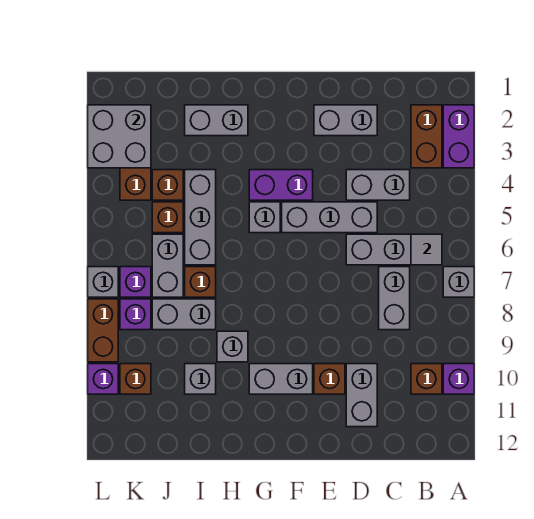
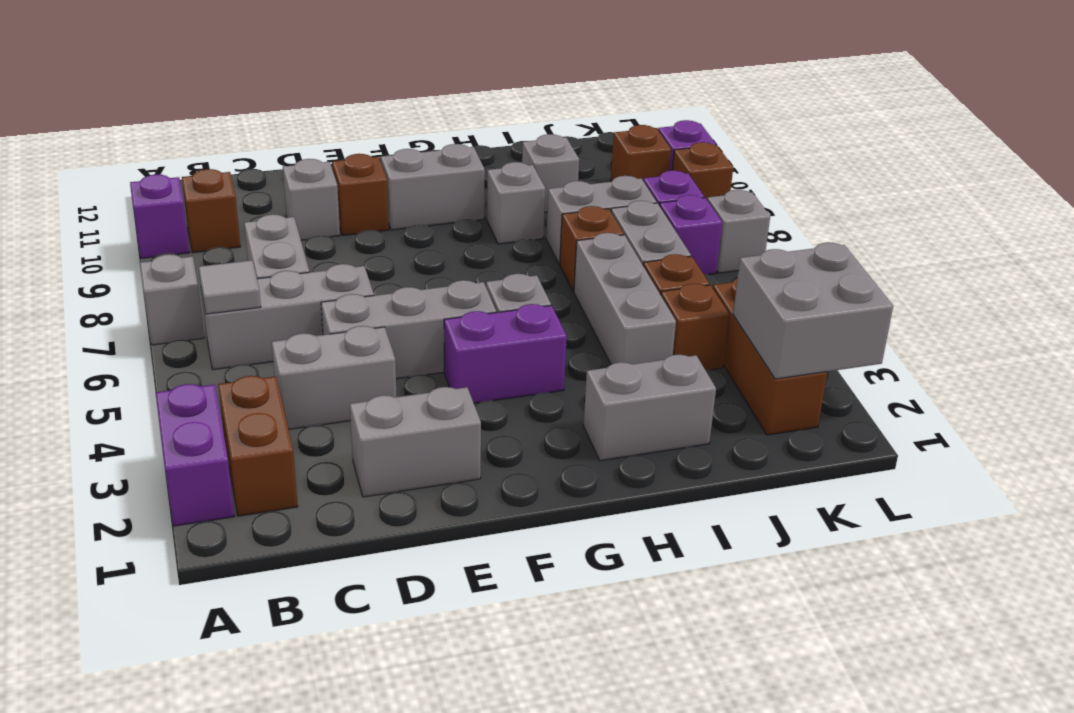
grey 1x2 brick [346,364,377,427] -> grey 1x1 brick [283,159,340,240]
brown 1x2 brick [88,299,118,362] -> brown 1x1 brick [672,142,733,199]

